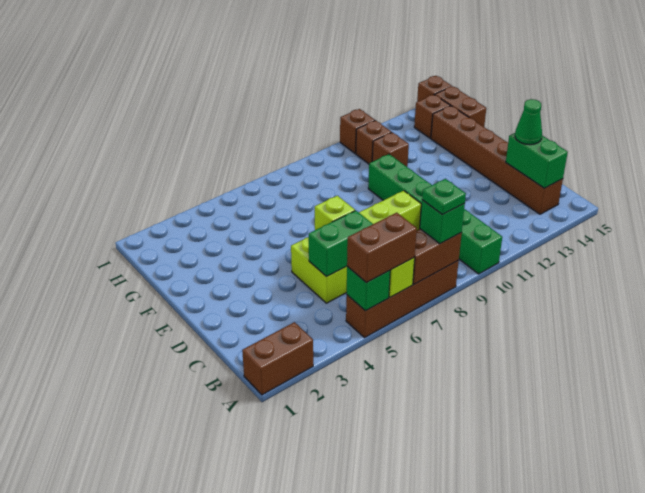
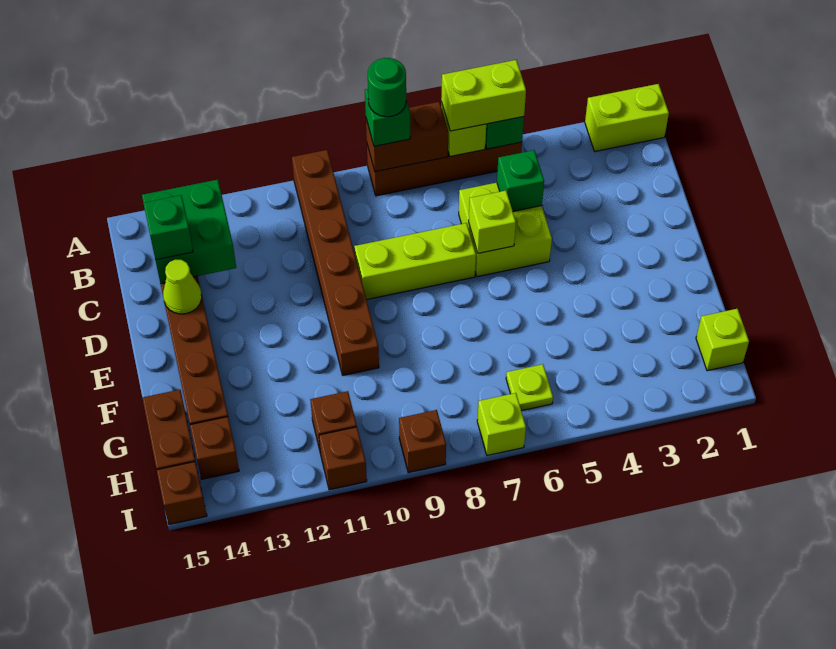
brown 1x2 brick [242,322,313,395] -> lime 1x2 brick [585,84,669,152]
brown 1x2 brick [347,213,417,283] -> lime 1x2 brick [441,60,526,131]
green 1x1 plate [422,179,466,215] -> green 1x1 round brick [368,58,406,117]
green 1x6 brick [368,154,502,274] -> brown 1x6 brick [292,150,379,375]
green 1x2 brick [506,133,568,188] -> green 2x2 brick [142,180,236,284]
green 1x2 brick [309,211,373,277] -> green 1x1 brick [497,150,544,211]
green 1x1 cone [515,99,542,145] -> green 1x1 brick [144,195,193,260]
none -> lime 1x1 cone [163,260,202,314]
brown 1x1 brick [372,132,409,167] -> brown 1x1 brick moved to [399,410,446,473]
none -> lime 1x1 brick [696,309,749,371]
none -> lime 1x1 plate [506,364,553,411]
none -> lime 1x1 brick [477,393,526,455]

